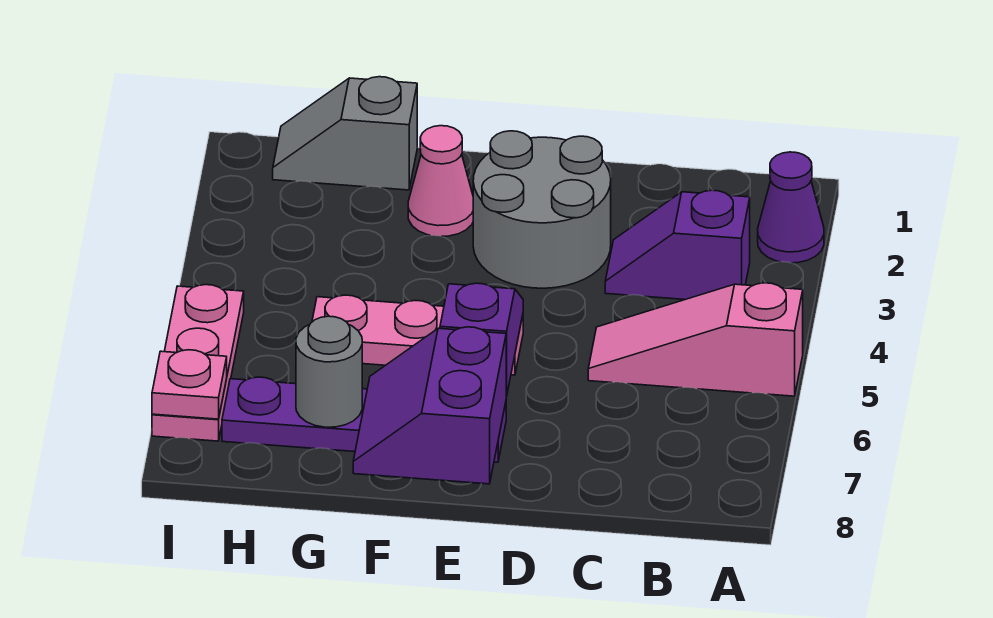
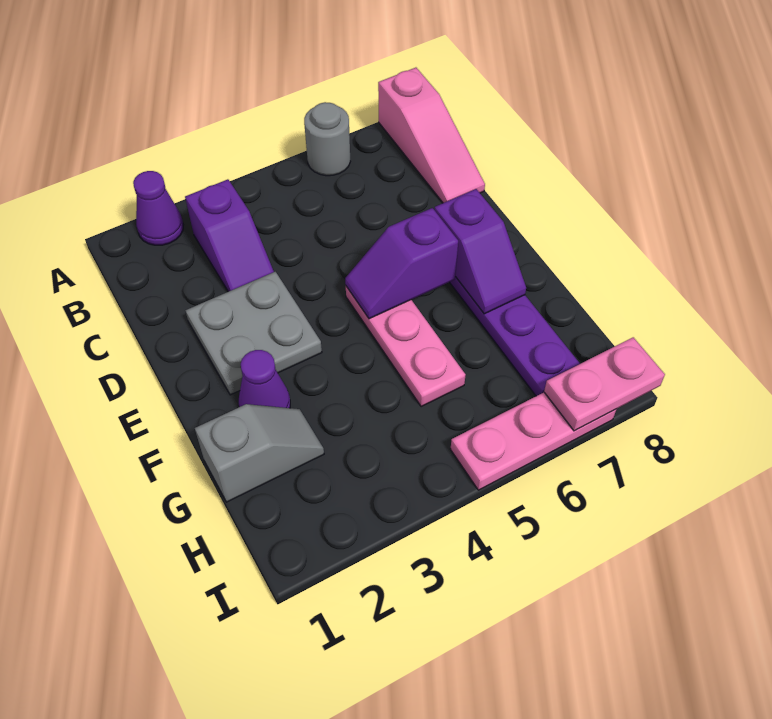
pink 1x3 slope [588,283,803,396] -> pink 1x3 slope moved to [378,68,485,203]
grey 2x2 round brick [473,131,611,288] -> grey 2x2 plate [185,272,322,395]
purple 2x2 slope [353,327,506,484] -> purple 1x2 slope [434,189,526,314]
pink 1x1 cone [408,126,473,236] -> purple 1x1 cone [239,350,290,408]
grey 1x2 slope [273,77,417,190] -> grey 1x2 slope turned to [195,404,324,502]
grey 1x1 round brick [296,316,362,427] -> grey 1x1 round brick moved to [304,102,350,176]
pink 1x1 plate [152,350,227,419] -> pink 1x2 plate [544,337,665,431]

